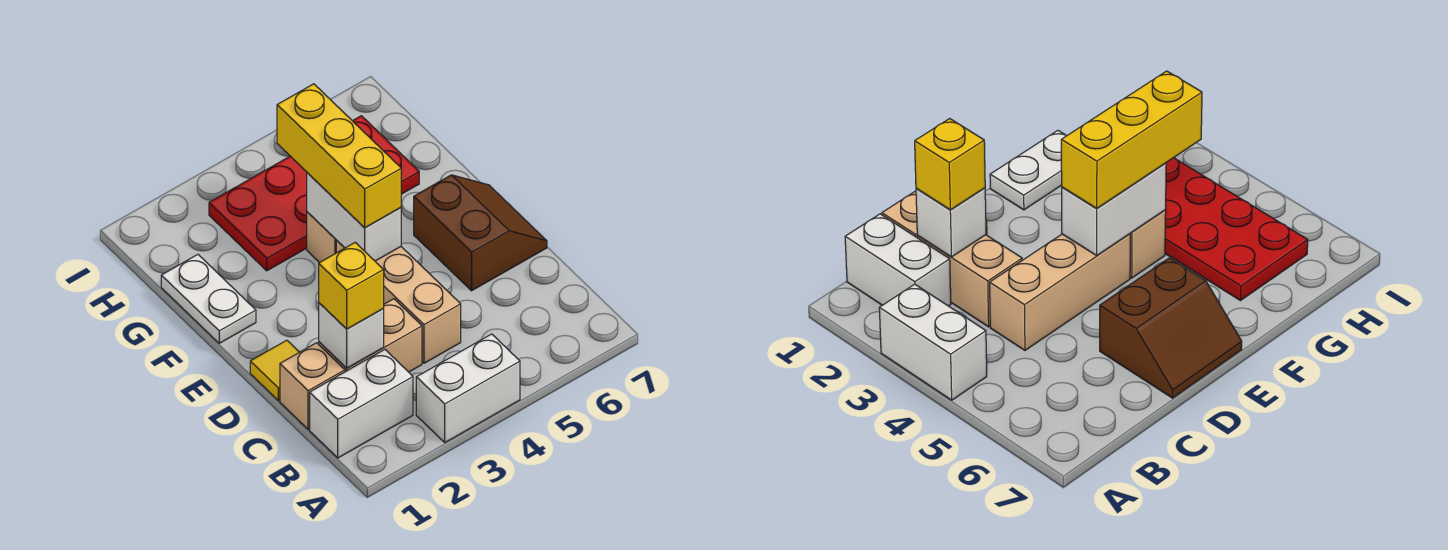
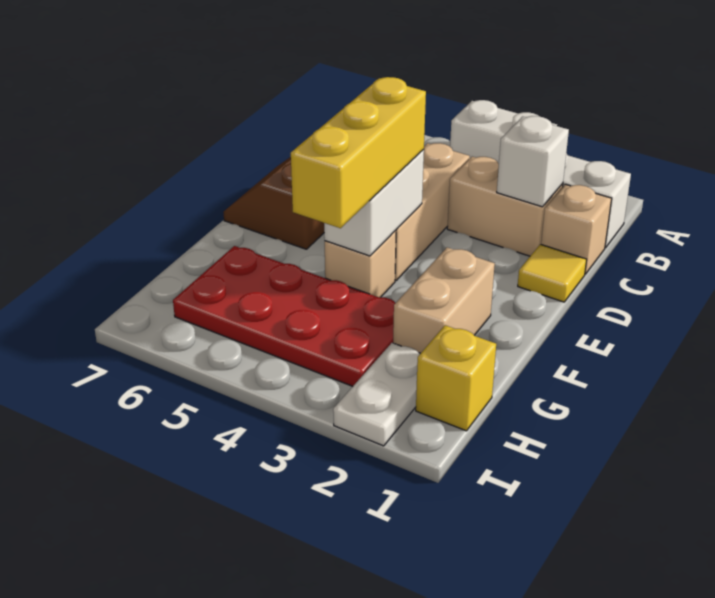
yellow 1x1 brick [319,242,384,329] -> yellow 1x1 brick moved to [416,325,496,431]
white 1x2 plate [161,254,256,343] -> white 1x2 plate moved to [333,343,421,446]
none -> tan 1x2 brick [393,247,495,353]

